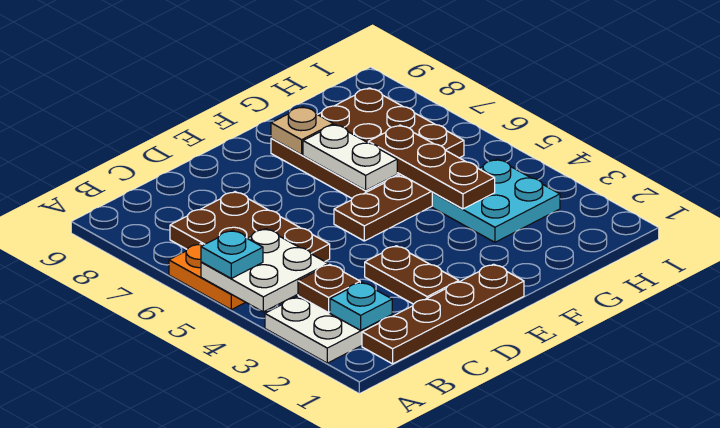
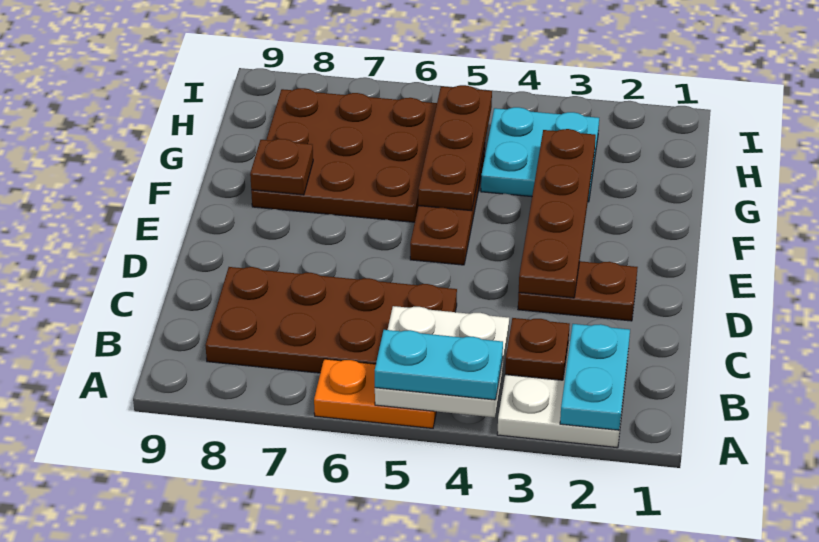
cyan 1x1 plate [201,230,263,278] -> cyan 1x2 plate [375,330,503,400]
brown 1x4 plate [362,264,524,364] -> brown 1x4 plate moved to [519,129,596,298]
cyan 1x1 plate [330,282,392,330] -> cyan 1x2 plate [560,324,630,430]
brown 2x3 plate [170,192,330,261] -> brown 2x4 plate [205,267,457,373]
white 1x2 plate [303,125,397,191] -> none
tan 1x1 plate [271,107,333,155] -> brown 1x1 plate [250,139,313,195]
brown 1x3 plate [368,125,495,209] -> brown 1x3 plate turned to [418,85,492,211]

